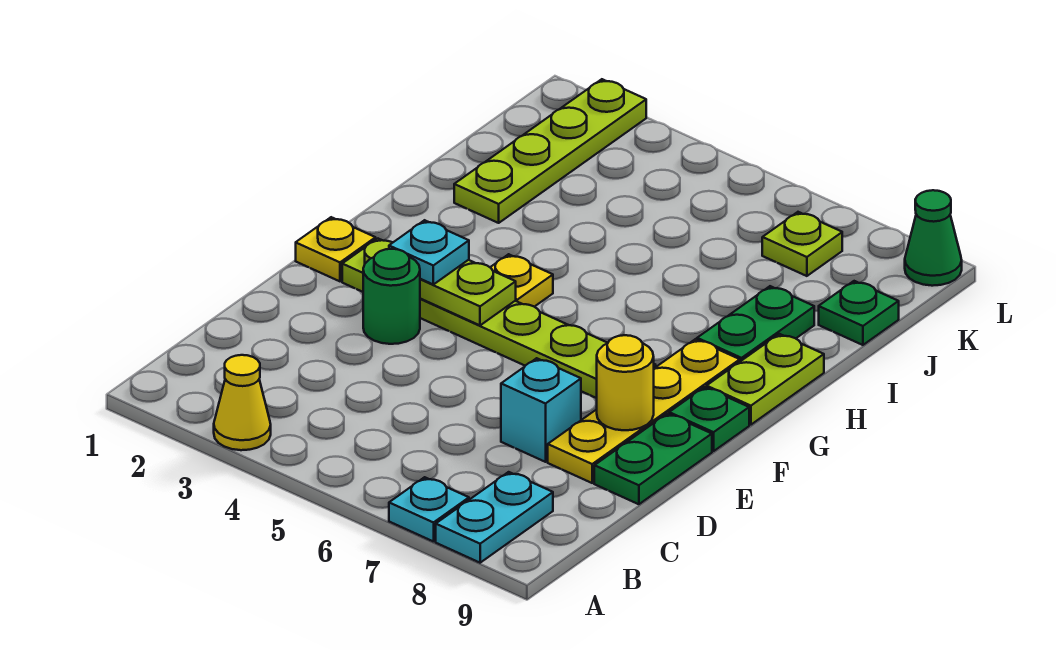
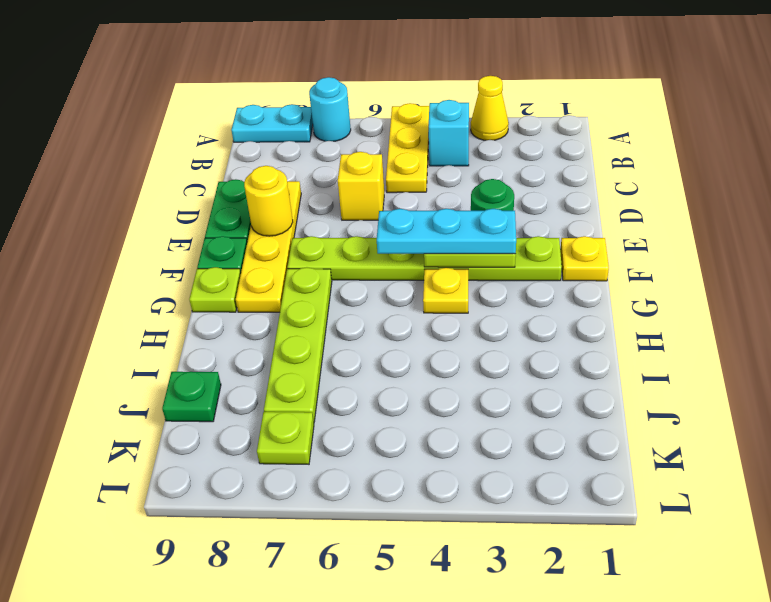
none -> yellow 1x3 plate [386,103,429,193]
cyan 1x1 plate [389,477,469,542] -> cyan 1x1 round brick [309,77,351,141]
cyan 1x2 plate [436,472,553,563] -> cyan 1x2 plate turned to [231,104,313,142]
none -> yellow 1x1 brick [338,152,384,220]
cyan 1x1 brick [501,358,581,462] -> cyan 1x1 brick moved to [429,100,469,166]
cyan 1x1 plate [389,220,469,284] -> cyan 1x3 plate [377,209,516,254]
lime 1x2 plate [707,334,824,425] -> lime 1x1 plate [189,267,241,312]
green 1x2 plate [697,286,814,361] -> none
lime 1x4 plate [454,79,646,223] -> lime 1x4 plate moved to [264,267,332,422]
green 1x1 cone [905,190,962,286] -> none

